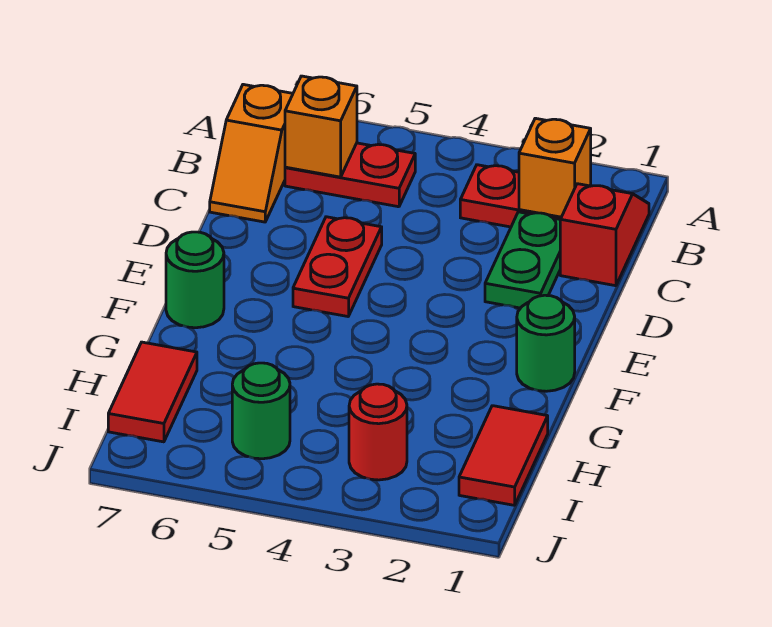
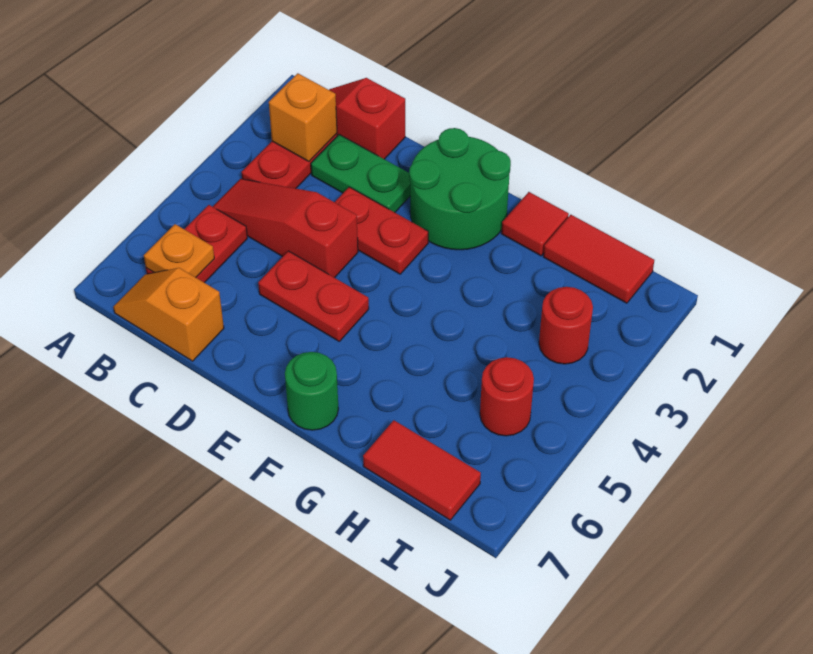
none -> red 1x3 slope [213,179,358,278]
orange 1x1 brick [285,76,357,177] -> orange 1x1 plate [144,224,214,277]
orange 1x2 slope [210,84,293,222] -> orange 1x2 slope turned to [113,268,224,361]
none -> red 1x2 plate [335,187,428,274]
green 1x1 round brick [517,295,575,391] -> green 2x2 round brick [409,128,511,250]
none -> red 1x1 tile [501,192,569,256]
green 1x1 round brick [232,363,290,459] -> red 1x1 round brick [480,357,534,436]

